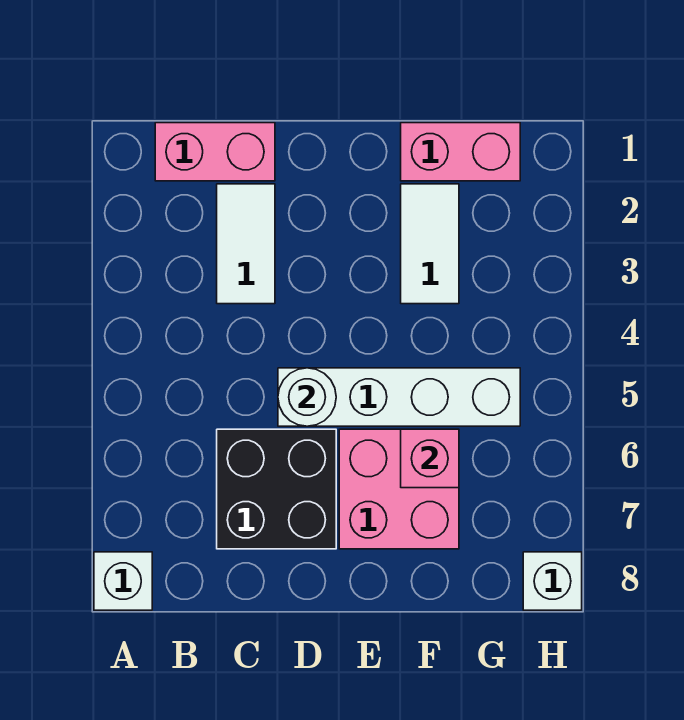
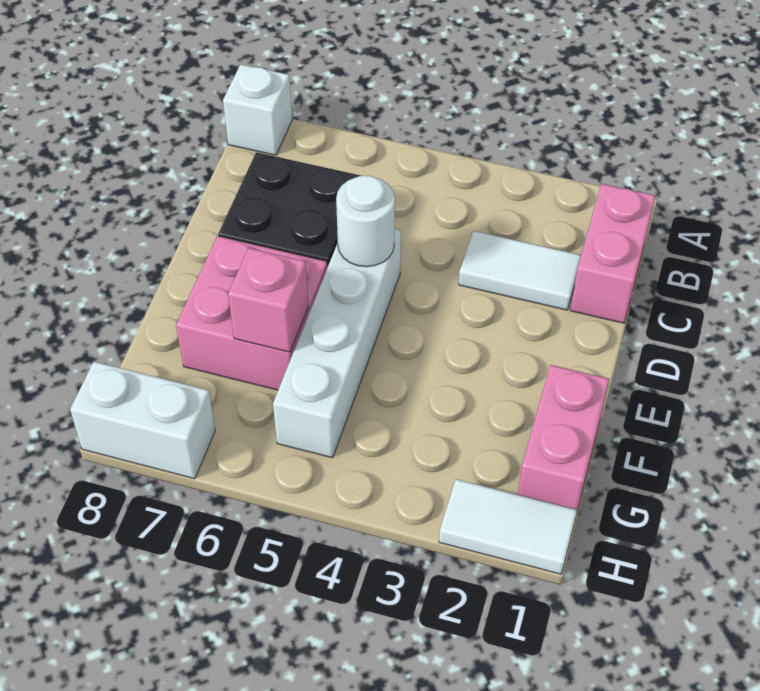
white 1x2 tile [401,184,459,304] -> white 1x2 tile moved to [439,479,577,574]
white 1x1 brick [523,552,582,610] -> white 1x2 brick [70,362,215,479]

